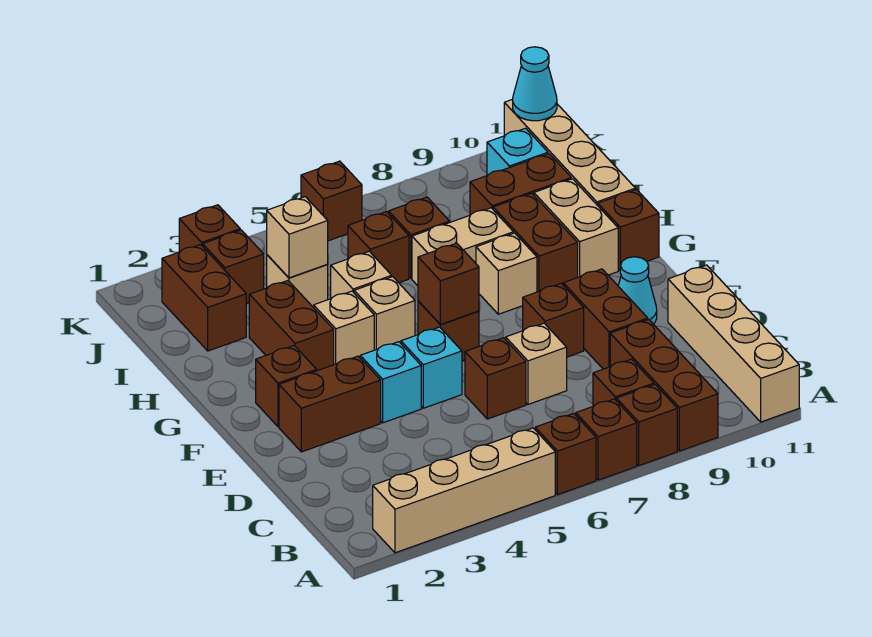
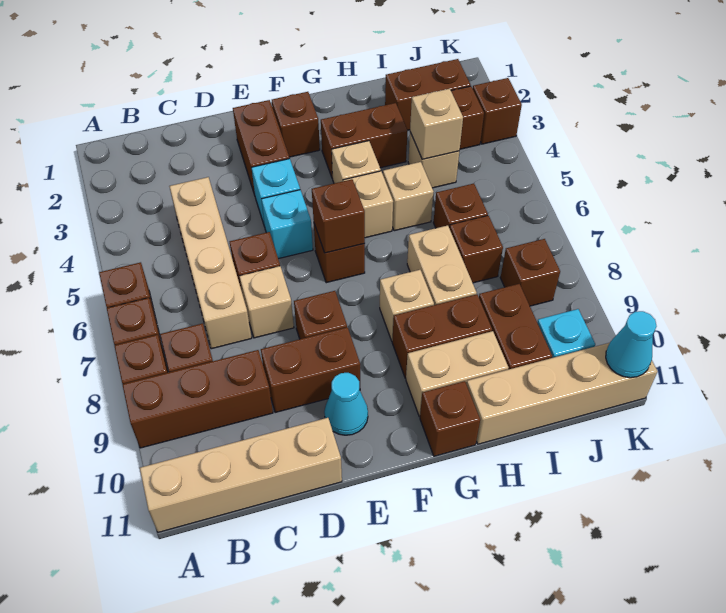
tan 1x4 brick [373,428,555,553] -> tan 1x4 brick moved to [169,177,252,349]
brown 1x1 brick [301,161,362,241] -> brown 1x1 brick moved to [500,239,560,306]

